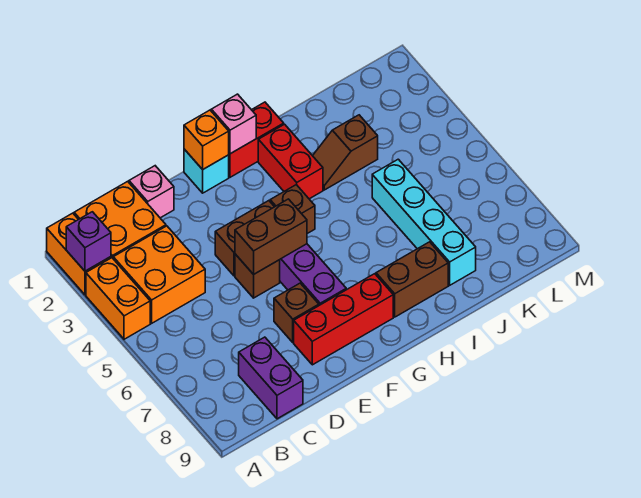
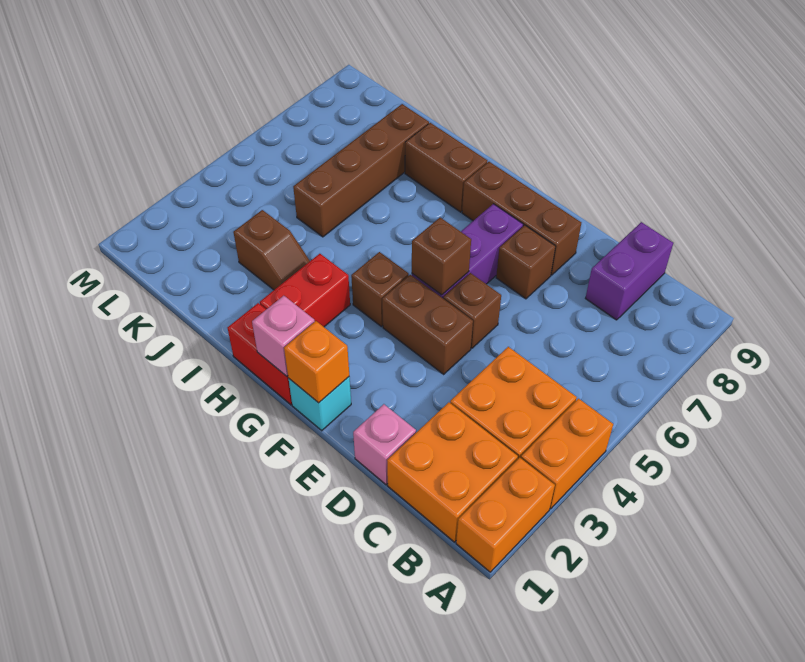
purple 1x1 brick [66,212,111,271] -> none
brown 1x2 brick [235,199,307,274] -> brown 1x1 brick [412,218,471,295]
red 1x3 brick [294,274,393,365] -> brown 1x3 brick [462,162,581,275]
cyan 1x4 brick [372,159,476,285] -> brown 1x4 brick [293,104,429,237]

